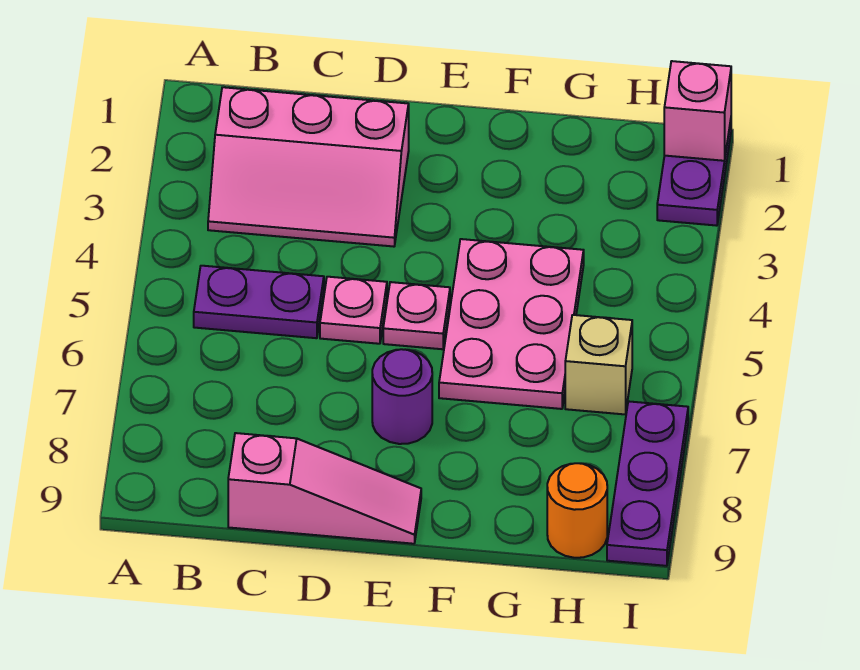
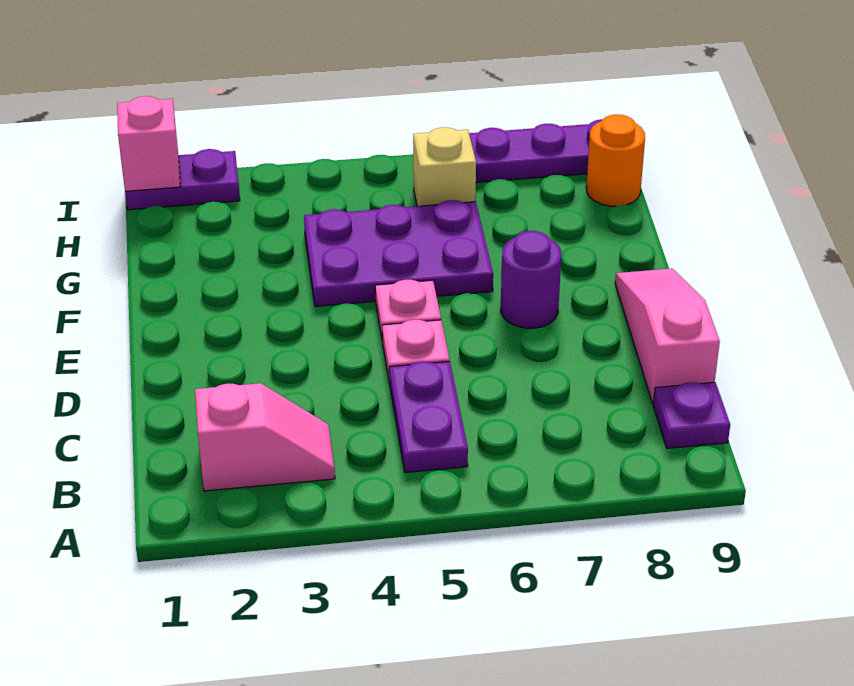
pink 2x3 slope [208,87,409,247] -> pink 1x2 slope [195,383,335,491]
none -> purple 1x1 plate [653,382,730,448]
pink 2x3 plate [439,239,584,409] -> purple 2x3 plate [304,200,493,306]

